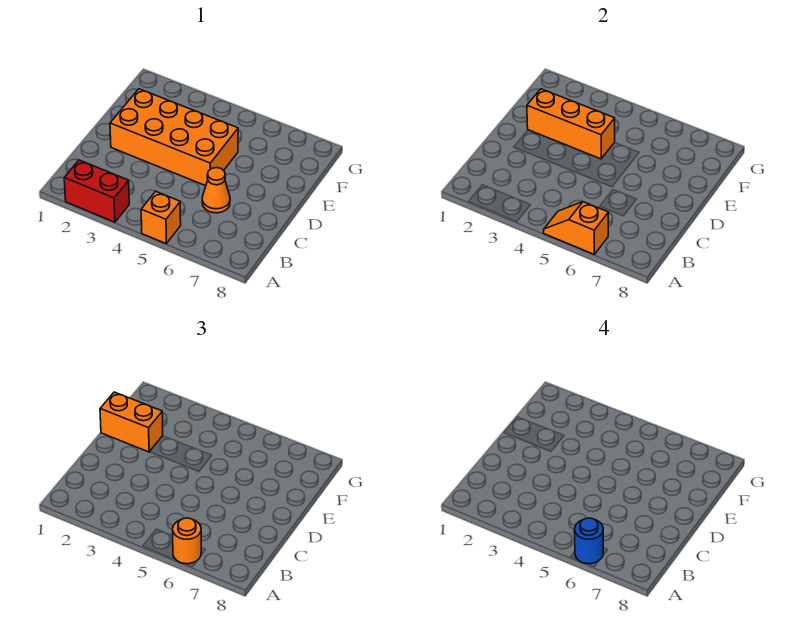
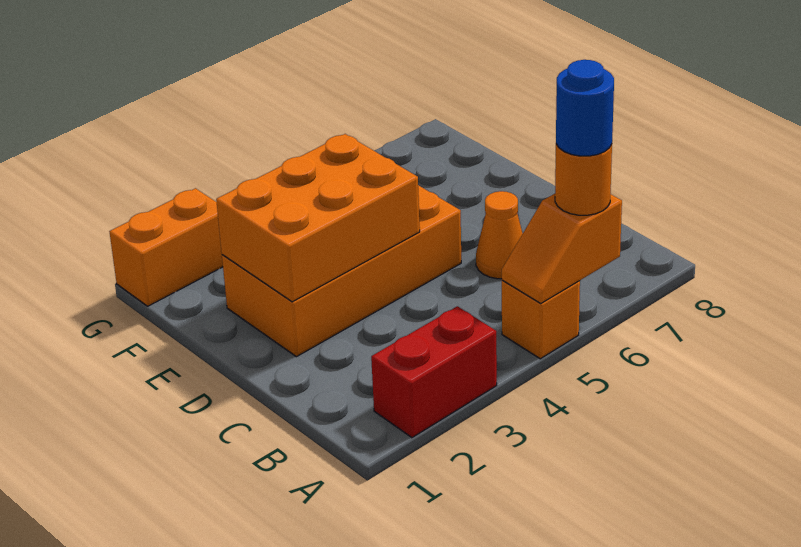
orange 1x2 brick [100,392,163,452] -> orange 1x2 brick moved to [109,188,223,306]
orange 1x3 brick [527,89,615,159] -> orange 2x3 brick [216,134,420,302]

